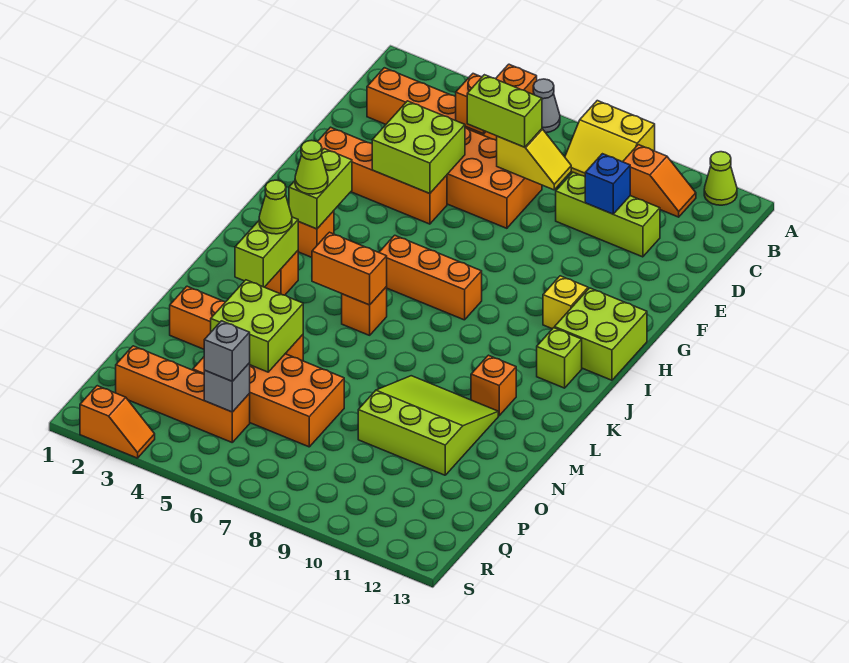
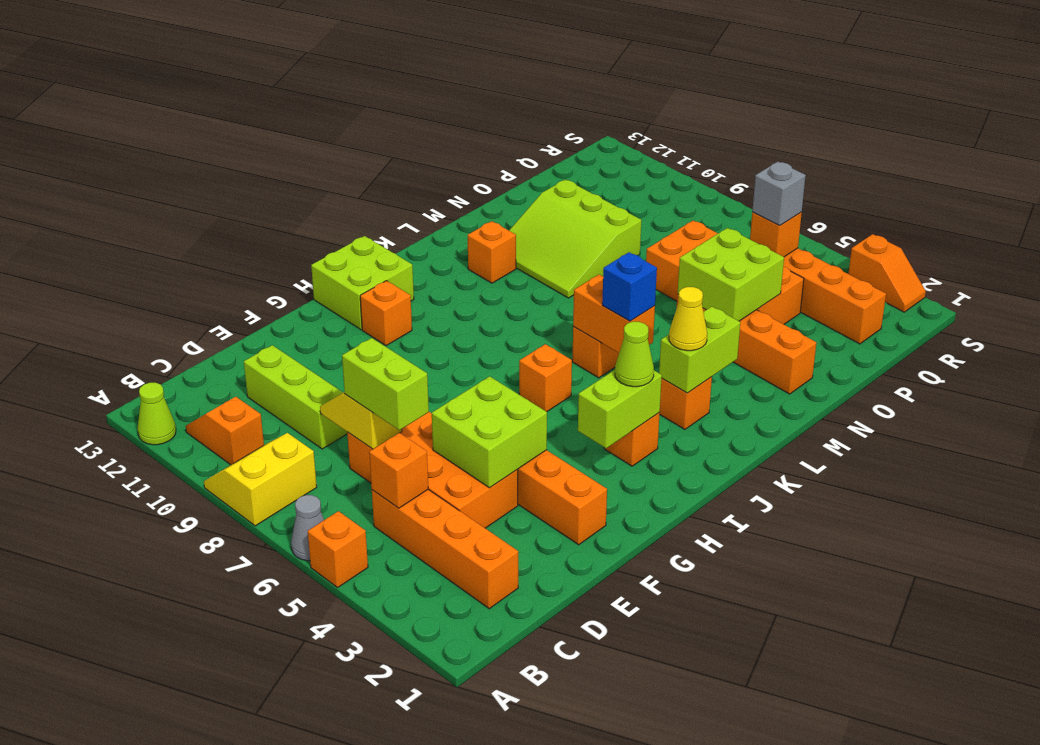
yellow 2x2 slope [565,101,655,176] -> yellow 2x2 slope turned to [204,433,317,526]
blue 1x1 brick [585,154,630,214] -> blue 1x1 brick moved to [602,252,657,321]
yellow 1x1 brick [543,276,588,329] -> orange 1x1 brick [360,281,412,346]
orange 1x3 brick [379,235,482,320] -> orange 1x1 brick [519,344,572,412]
lime 1x1 brick [537,328,582,388] -> none
lime 1x1 cone [259,180,292,234] -> yellow 1x1 cone [669,287,707,351]
grey 1x1 brick [204,363,250,412] -> orange 1x1 brick [750,212,802,257]
orange 1x2 slope [80,386,155,458] -> orange 1x2 slope turned to [848,234,926,312]

